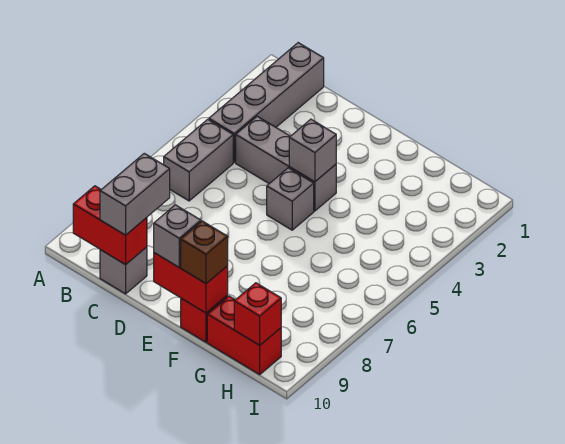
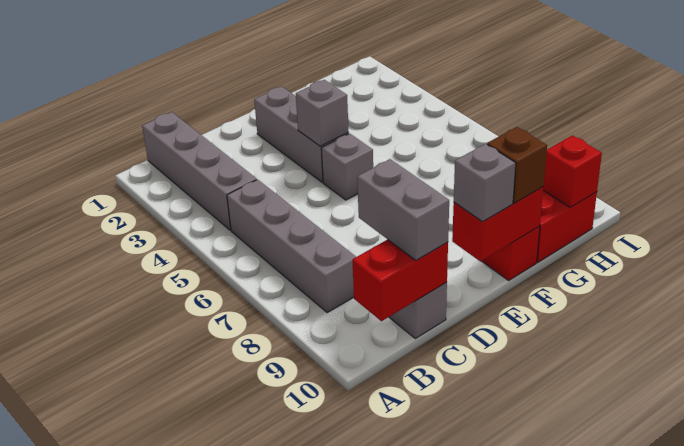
grey 1x2 brick [164,119,233,201] -> grey 1x4 brick [227,180,356,313]
grey 1x3 brick [236,116,336,211] -> grey 1x3 brick turned to [254,87,349,182]

